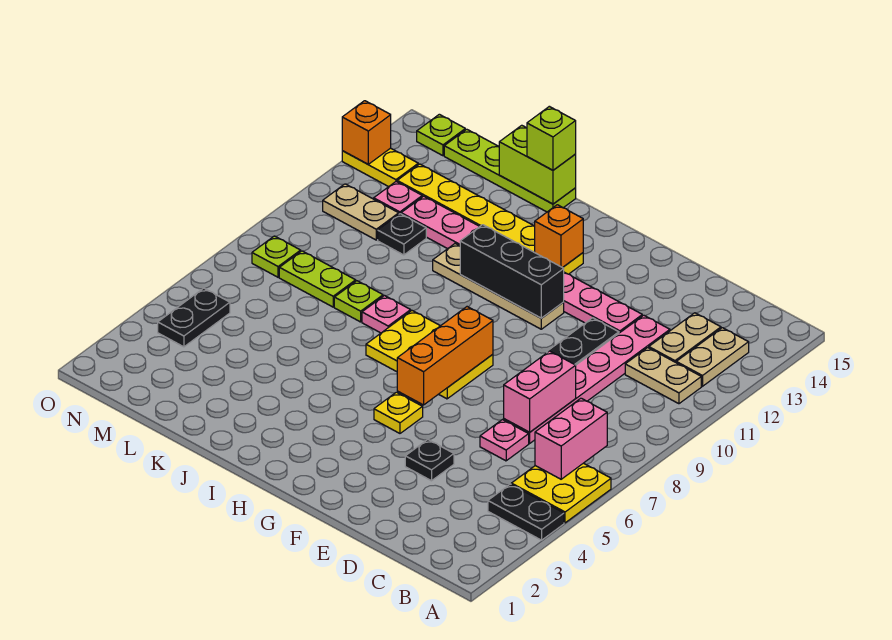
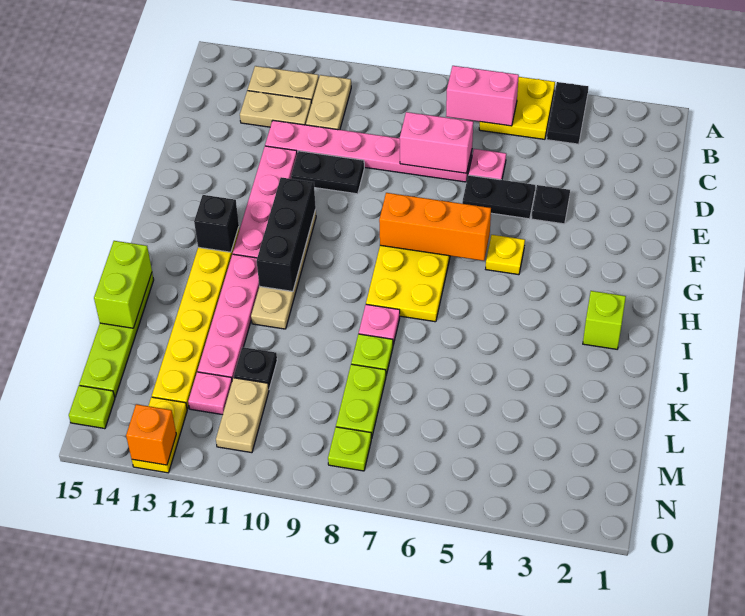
orange 1x1 brick [535,205,583,268] -> black 1x1 brick [194,195,239,252]
lime 1x1 brick [527,106,576,170] -> lime 1x1 brick moved to [583,291,626,349]
black 1x2 plate [158,288,230,347] -> black 1x2 plate moved to [462,175,535,219]

